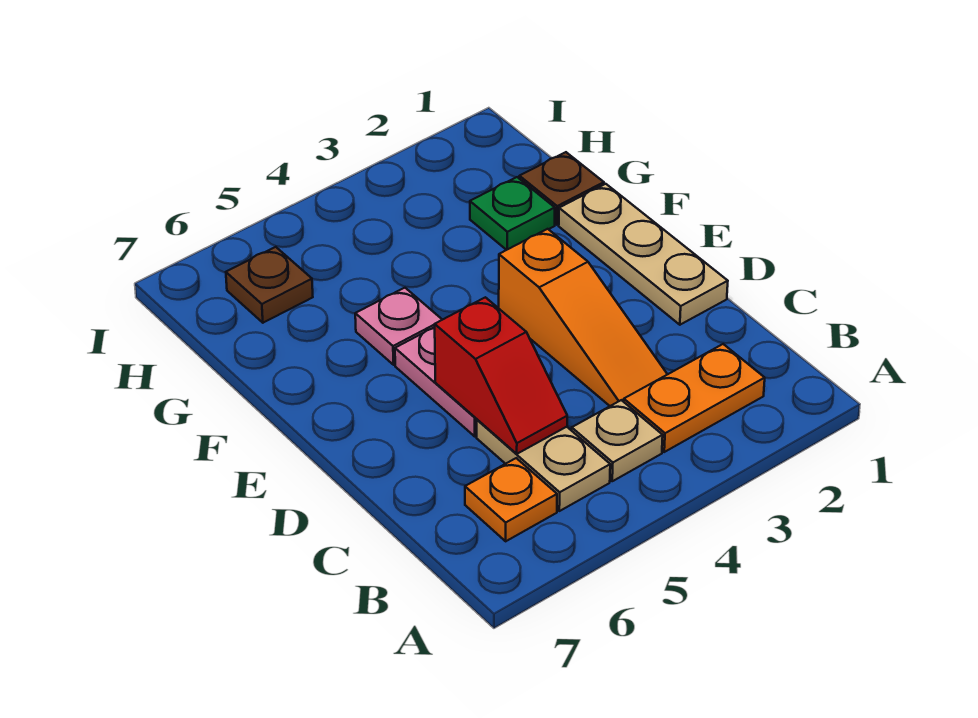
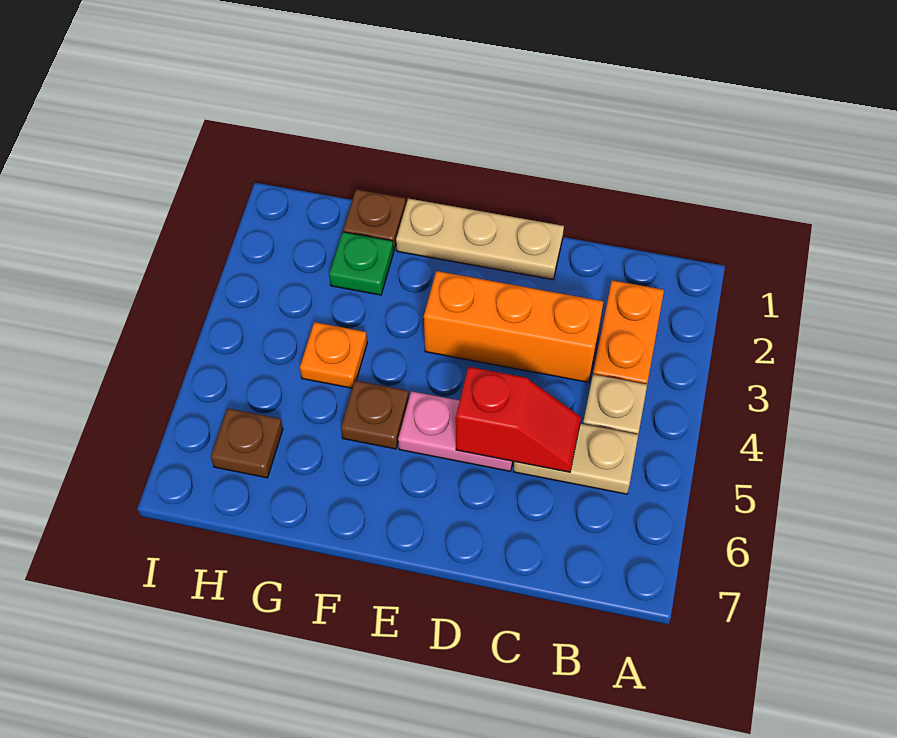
orange 1x1 plate [465,458,557,541] -> orange 1x1 plate moved to [300,322,367,388]
orange 1x3 slope [499,229,667,406] -> orange 1x3 brick [424,271,603,382]
pink 1x1 plate [355,288,442,365] -> brown 1x1 plate [341,381,409,449]

